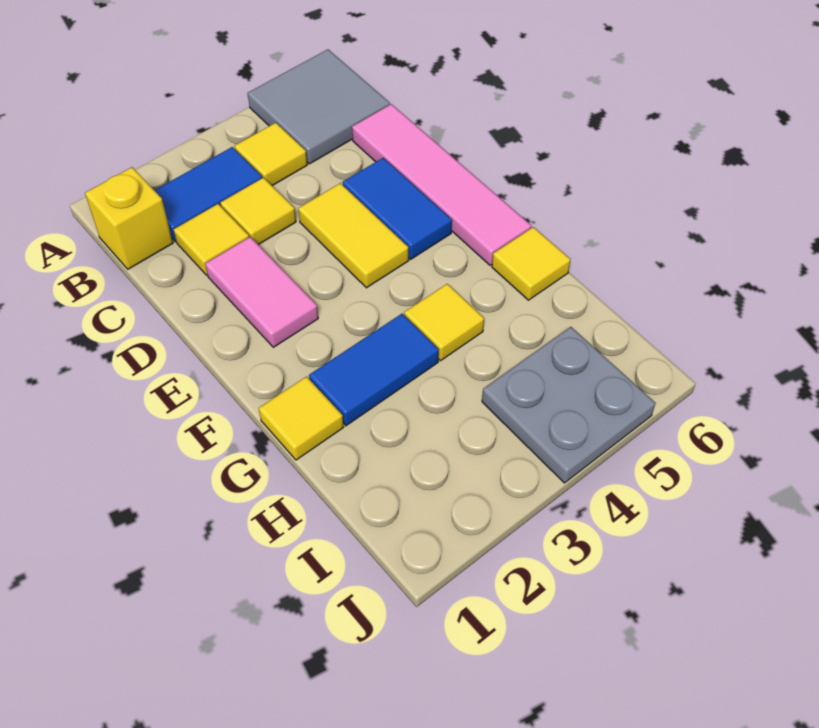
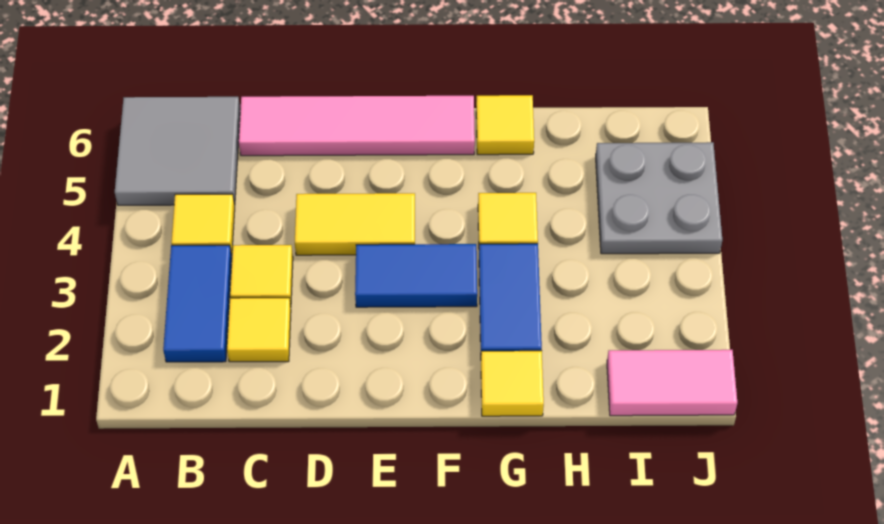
yellow 1x1 brick [85,167,173,269] -> none
pink 1x2 tile [205,237,318,347] -> pink 1x2 tile moved to [607,350,737,416]
blue 1x2 tile [343,158,452,259] -> blue 1x2 tile moved to [355,244,477,307]

